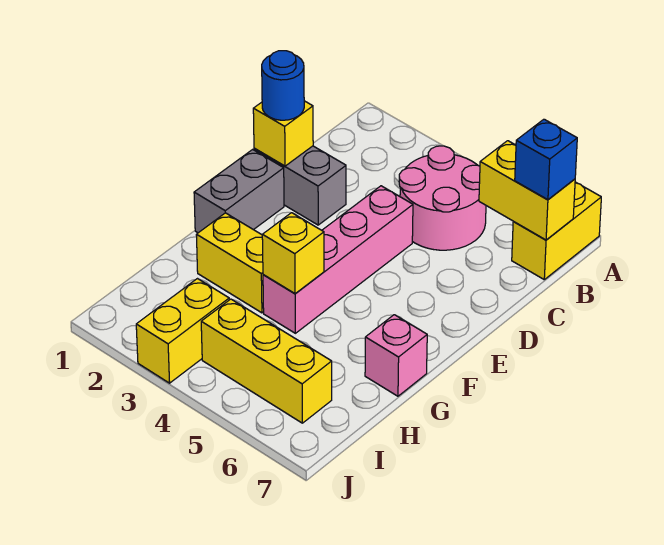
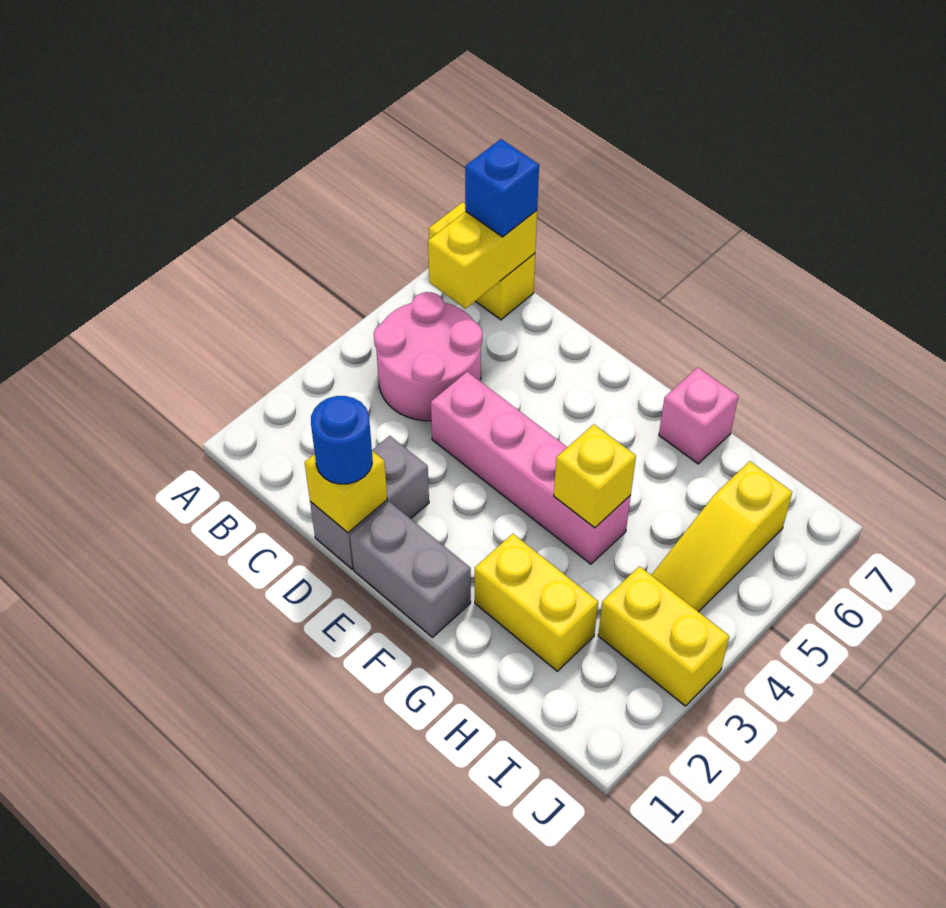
yellow 1x2 brick [196,213,264,313] -> yellow 1x2 brick turned to [475,534,598,671]
yellow 1x3 brick [201,299,332,423] -> yellow 1x3 slope [652,461,792,612]

